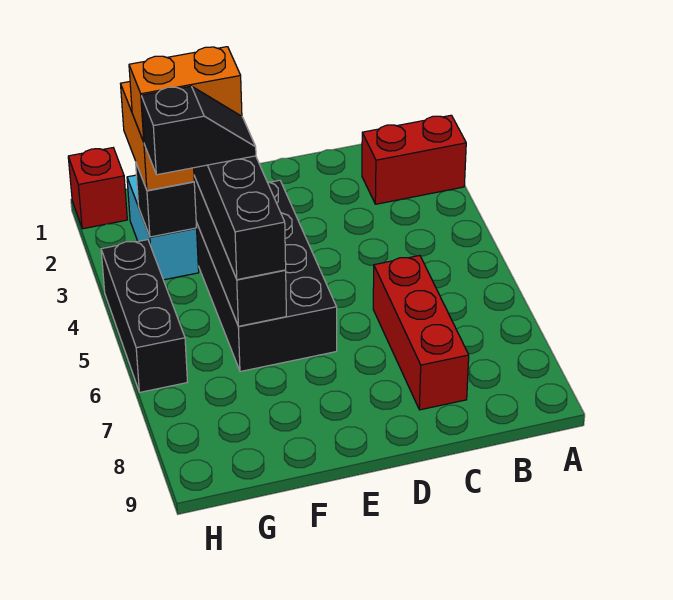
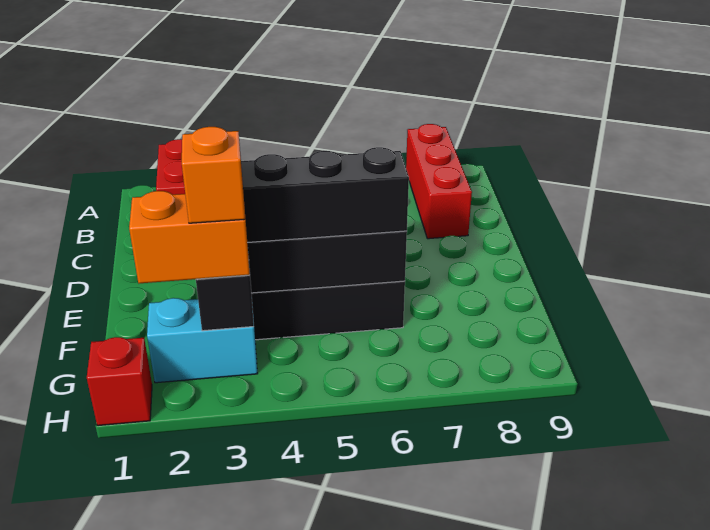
red 1x3 brick [373,256,469,410] -> red 1x3 brick turned to [406,124,472,239]
orange 1x2 brick [129,47,242,142] -> orange 1x1 brick [182,127,245,223]
black 1x2 slope [141,86,256,175] -> none
black 1x3 brick [101,240,187,392] -> none

